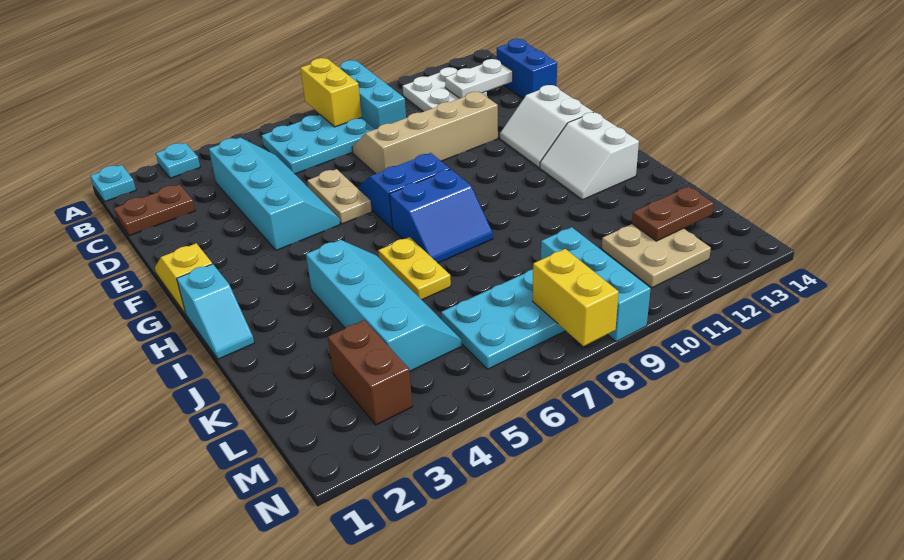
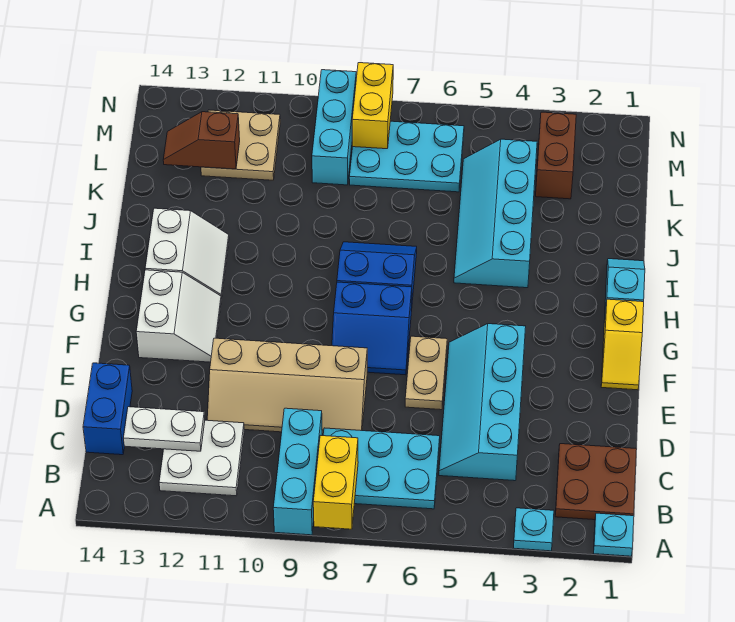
brown 1x2 plate [114,184,195,236] -> brown 2x2 plate [555,444,637,520]
yellow 1x2 plate [378,237,451,300] -> none
brown 1x2 plate [632,187,714,241] -> brown 1x2 slope [163,112,240,169]

